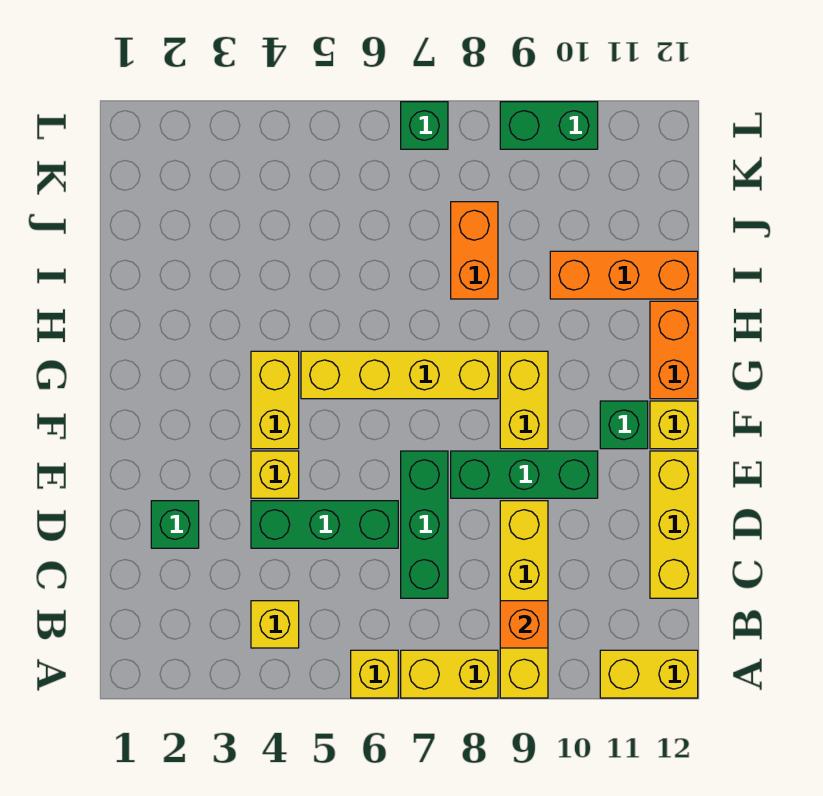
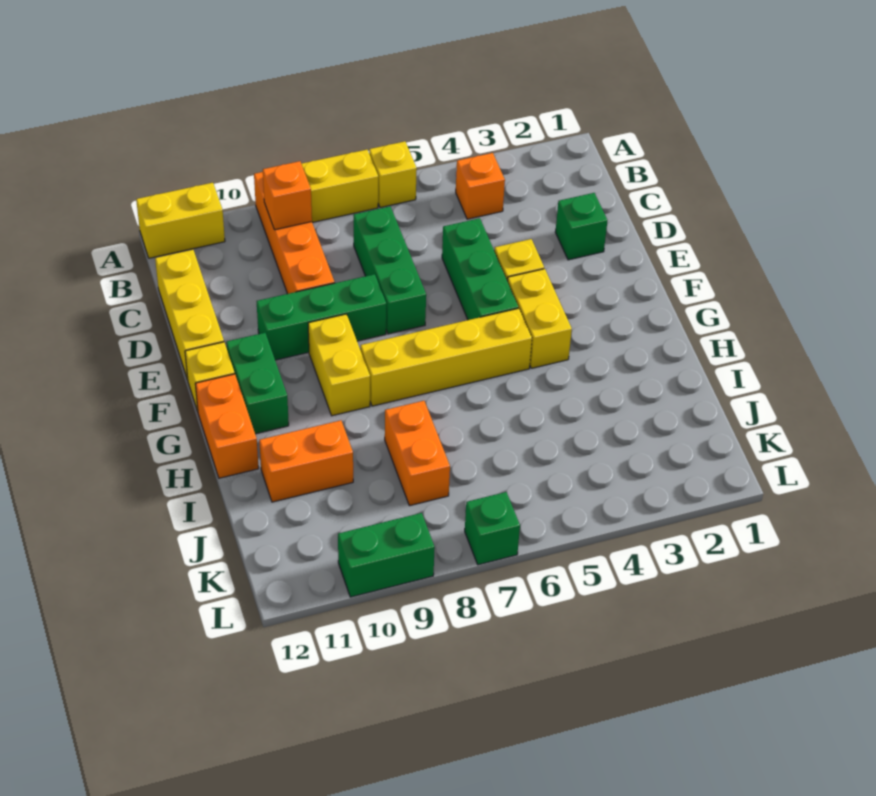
yellow 1x4 brick [500,501,548,698] -> orange 1x4 brick [254,172,335,294]
yellow 1x1 brick [251,601,299,648] -> orange 1x1 brick [456,153,505,219]
green 1x3 brick [251,501,398,548] -> green 1x3 brick turned to [442,218,518,320]
green 1x1 brick [600,401,648,449] -> green 1x2 brick [226,333,289,434]
orange 1x3 brick [550,251,698,299] -> orange 1x2 brick [259,420,353,502]

